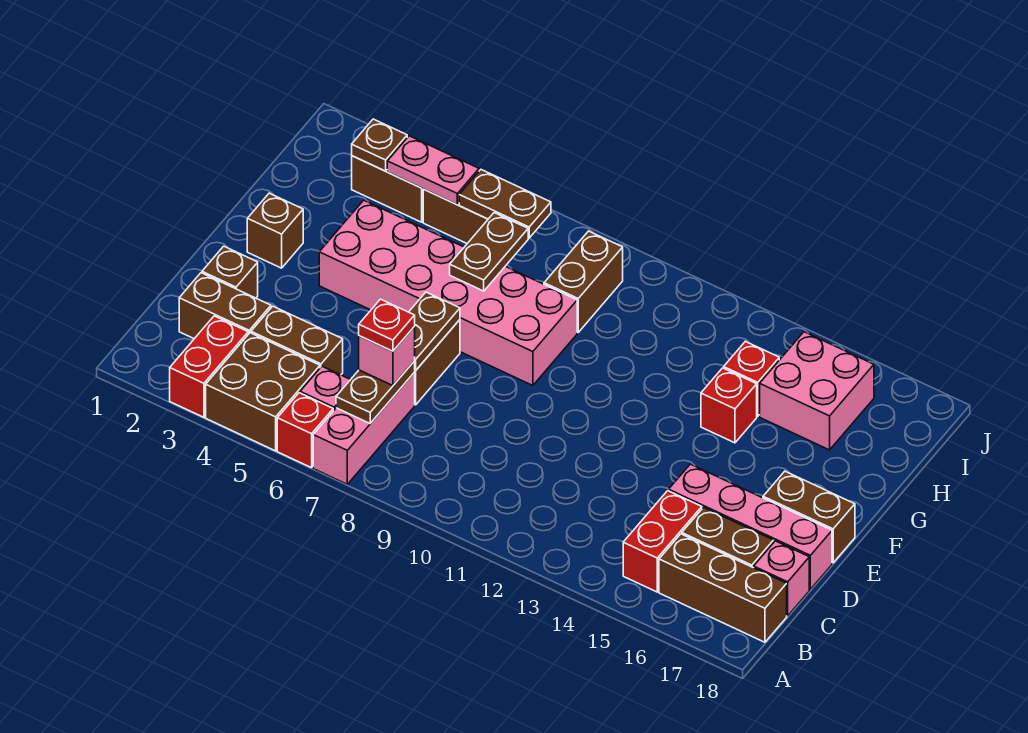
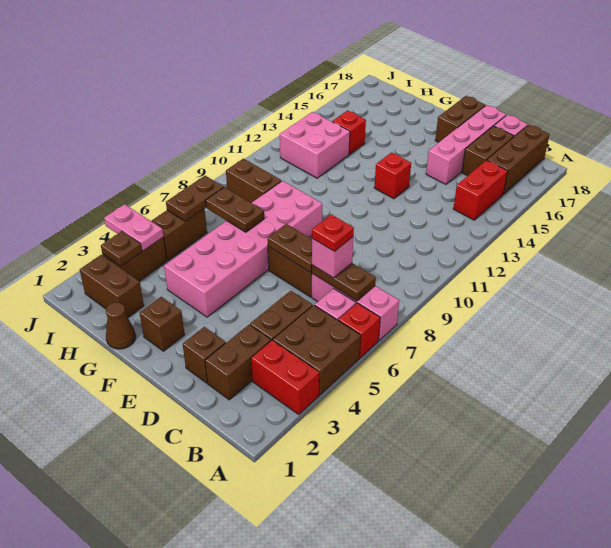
red 1x2 brick [623,491,702,592] -> red 1x2 brick turned to [453,160,508,220]
none -> brown 1x1 cone [106,303,136,349]
red 1x1 brick [701,368,757,443] -> red 1x1 brick moved to [374,153,411,199]
none -> brown 1x2 brick [80,255,144,317]
pink 2x2 brick [760,332,874,450] -> pink 2x2 brick moved to [280,112,350,178]
pink 1x2 plate [387,136,479,204] -> pink 1x2 plate turned to [104,204,163,251]

